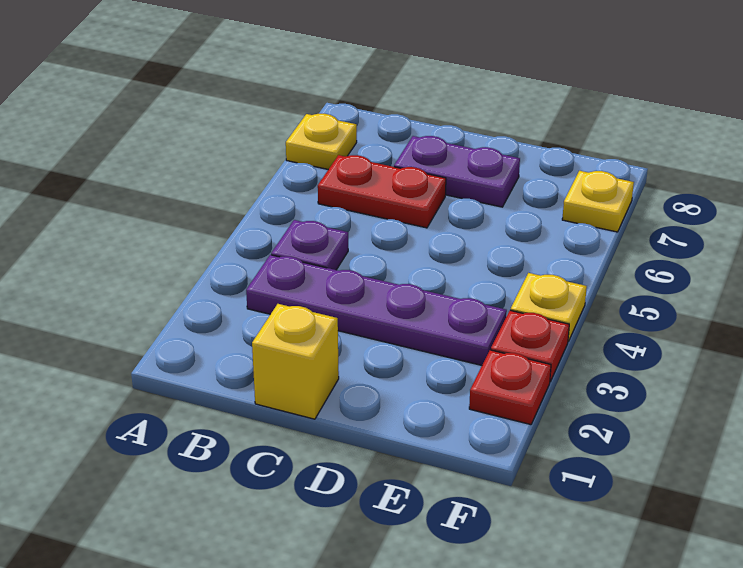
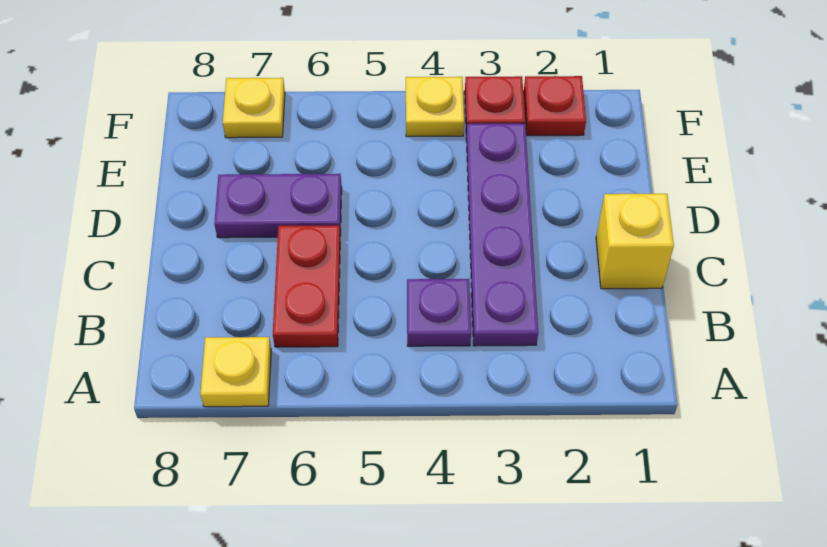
purple 1x2 plate [394,136,520,207] -> purple 1x2 plate turned to [214,174,342,238]

